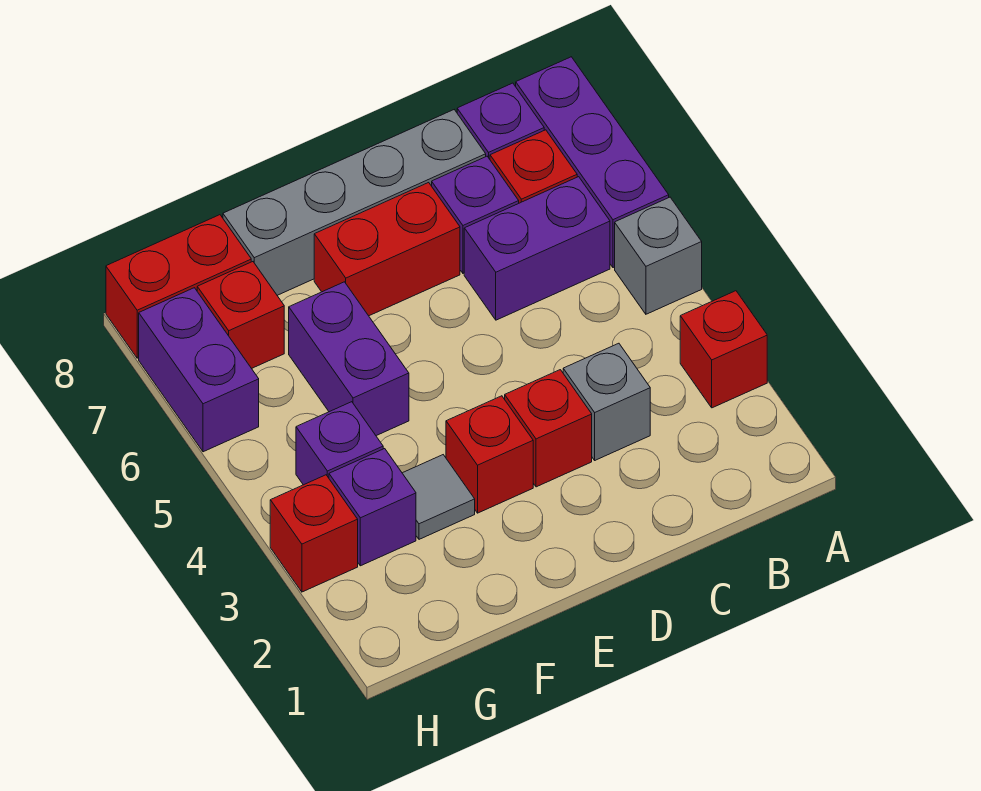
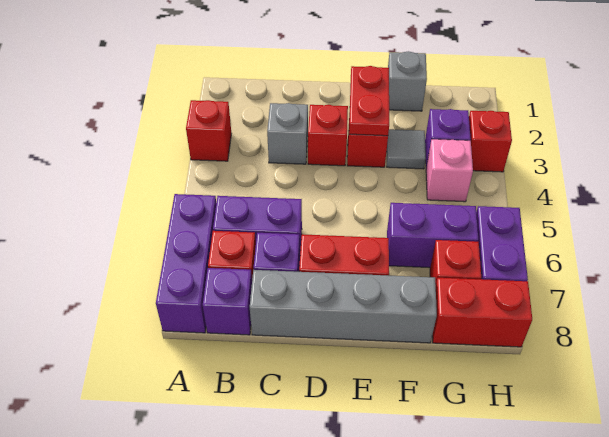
grey 1x1 brick [615,197,702,314] -> grey 1x1 brick moved to [388,51,427,111]
none -> red 1x2 plate [349,66,389,136]
purple 1x2 brick [289,282,409,436] -> purple 1x2 brick turned to [387,203,478,268]
purple 1x1 brick [296,402,383,485] -> pink 1x1 brick [426,139,473,202]

